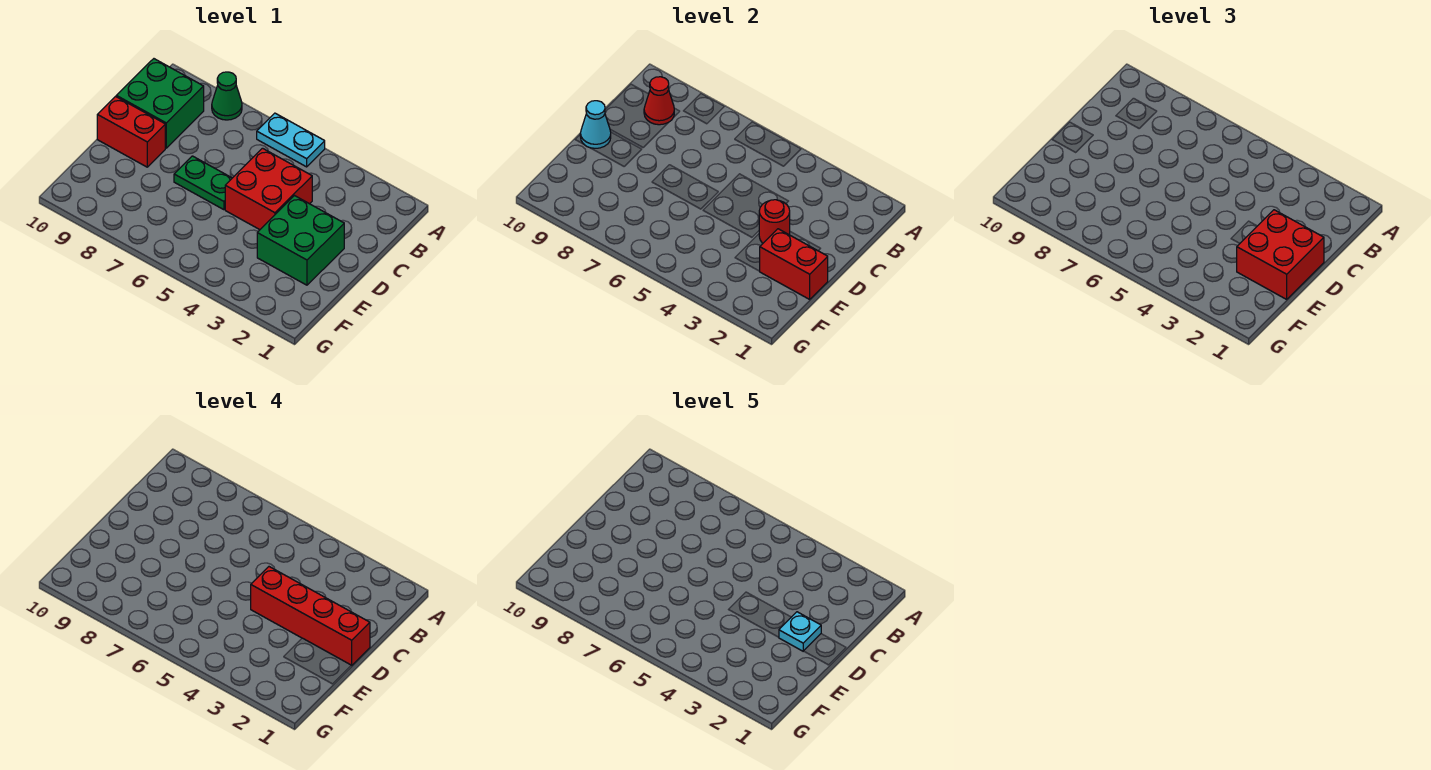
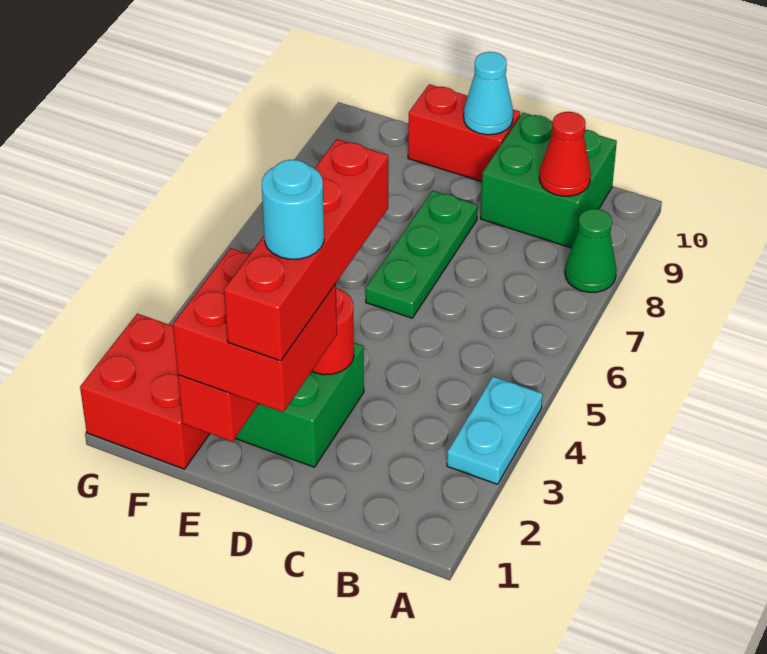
cyan 1x2 plate [257,113,325,167] -> cyan 1x2 plate moved to [447,377,543,484]
red 2x2 brick [225,148,312,230] -> red 2x2 brick moved to [80,314,210,469]
cyan 1x1 plate [779,612,821,651] -> cyan 1x1 round brick [262,160,324,259]
green 1x2 plate [174,156,232,210] -> green 1x3 plate [366,191,478,318]
red 1x2 brick [97,96,165,167] -> red 1x2 brick turned to [408,84,520,182]

